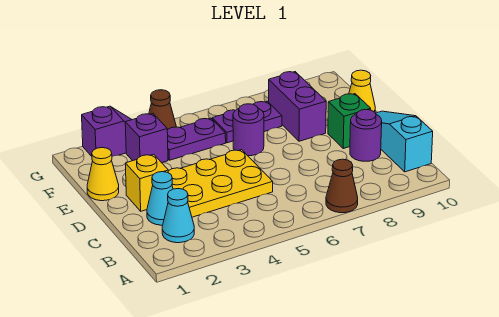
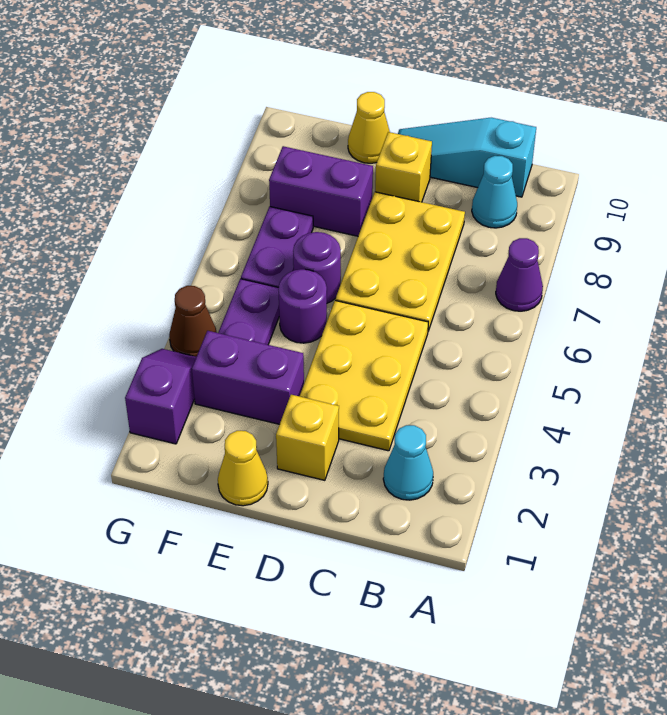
brown 1x1 cone [326,159,358,213] -> purple 1x1 cone [496,238,543,311]
cyan 1x1 cone [147,172,173,225] -> cyan 1x1 cone moved to [472,156,517,228]
none -> yellow 2x3 plate [335,192,465,331]
purple 1x1 round brick [350,109,382,161] -> purple 1x1 round brick moved to [278,269,327,343]
green 1x1 brick [328,94,371,148] -> yellow 1x1 brick [375,132,432,202]
purple 1x1 brick [125,114,168,163] -> purple 1x2 brick [192,331,304,424]

